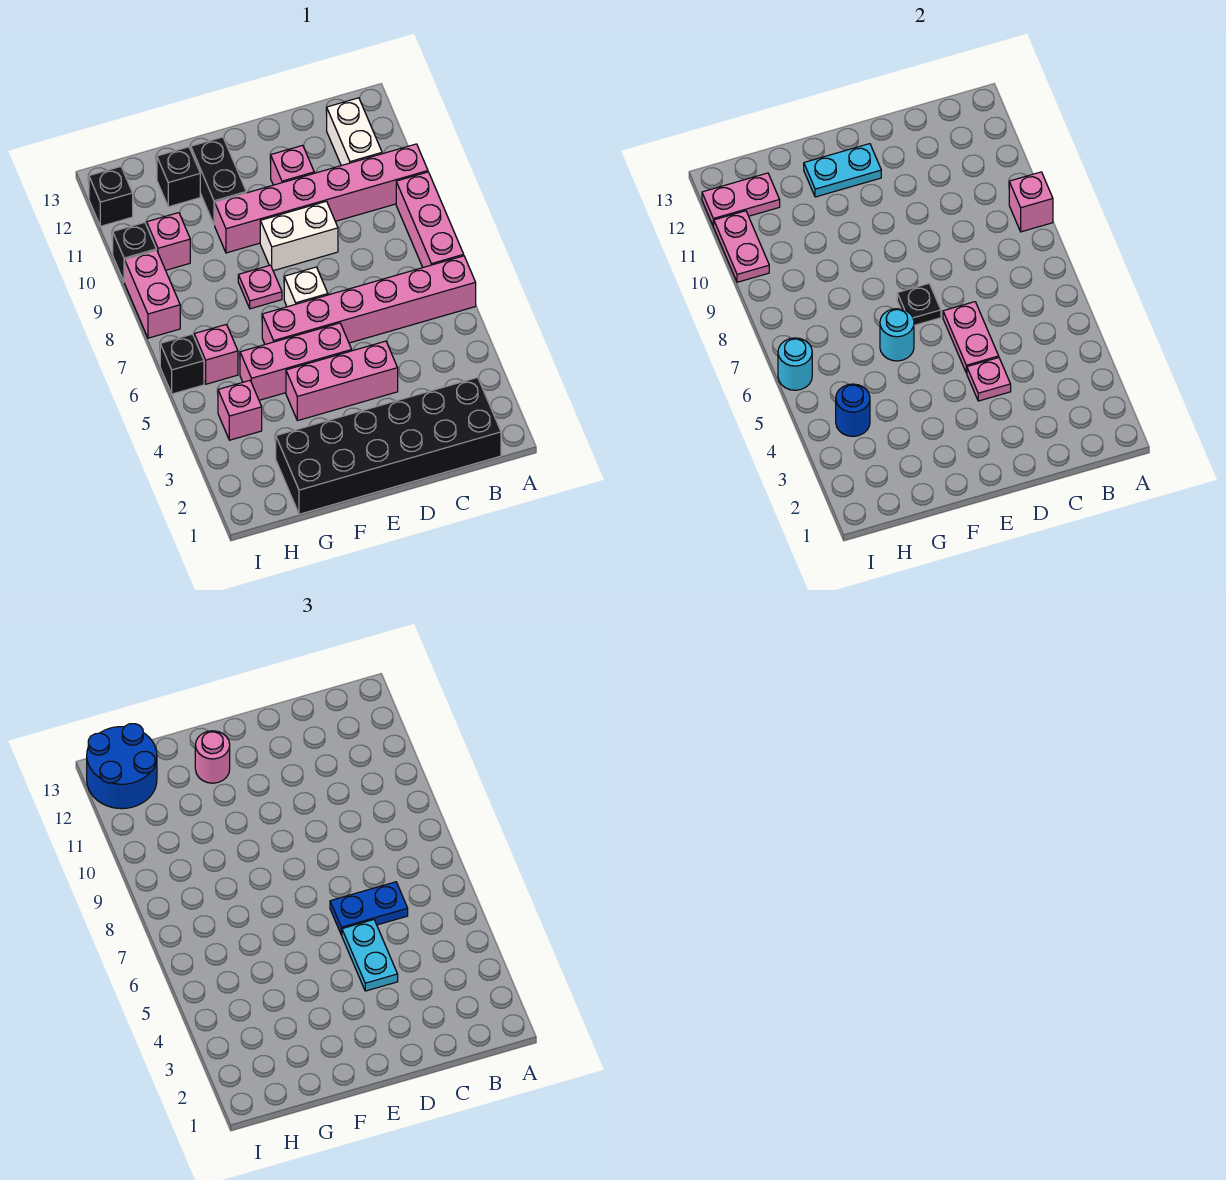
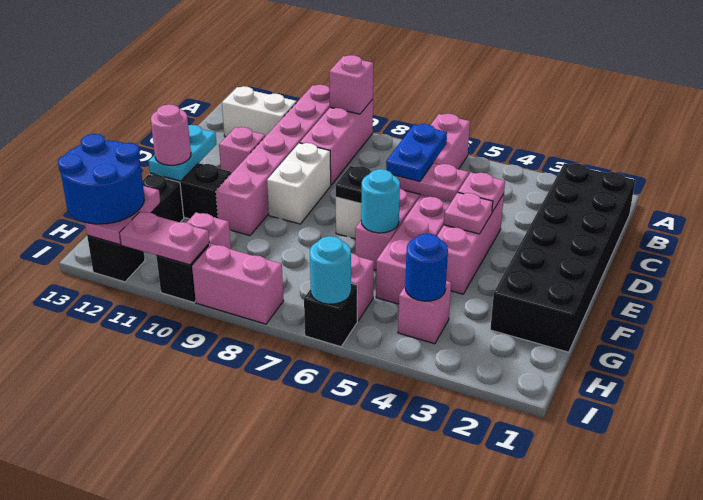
pink 1x3 brick [396,172,464,267] -> pink 1x3 brick turned to [300,99,373,185]
cyan 1x2 plate [342,920,398,991] -> none
pink 1x1 plate [238,265,282,309] -> pink 1x1 plate moved to [444,193,493,234]

